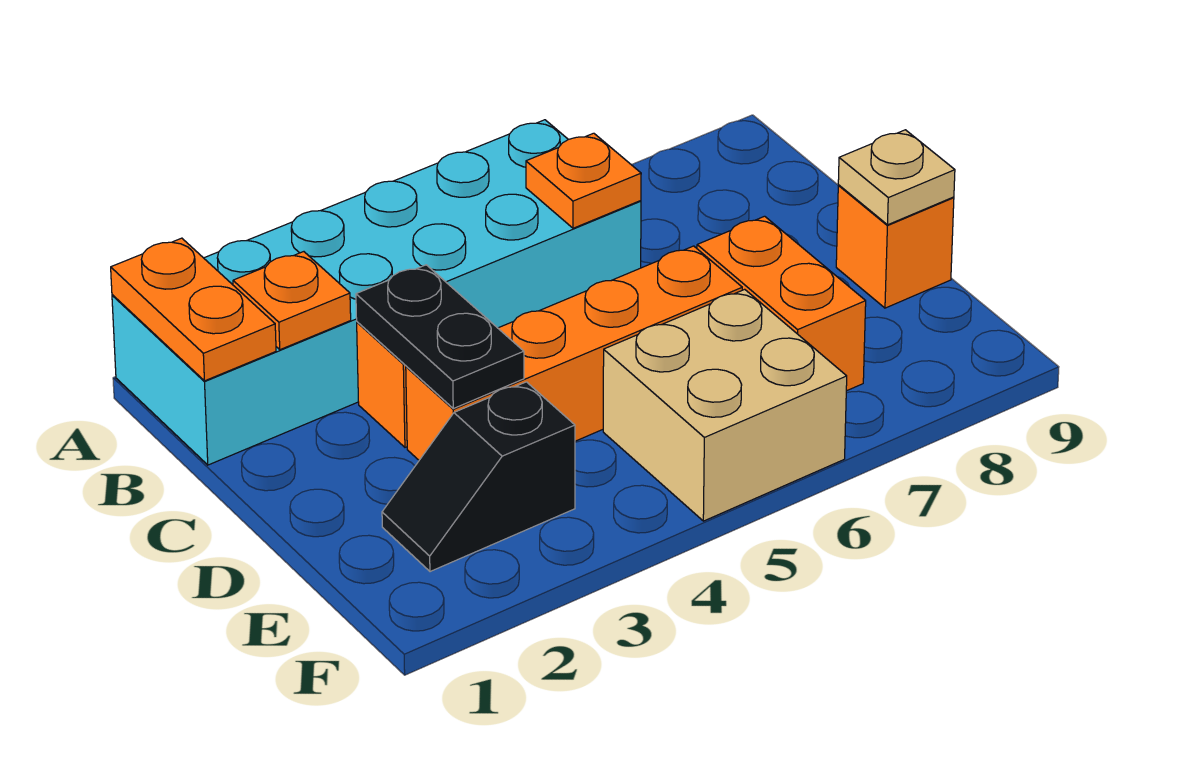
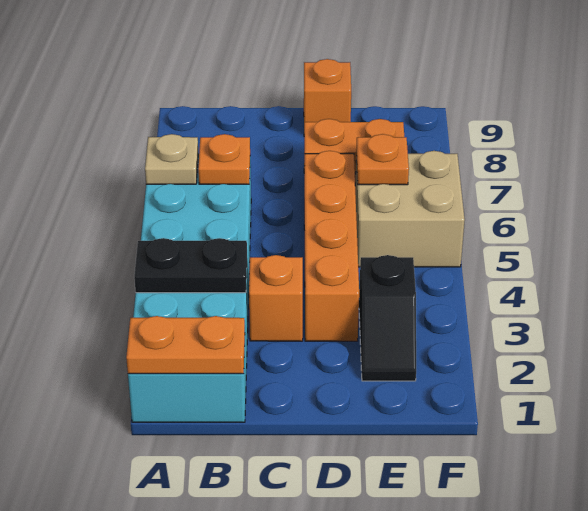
orange 1x1 plate [233,252,351,350] -> orange 1x1 plate moved to [356,134,409,185]
black 1x2 plate [356,265,524,409] -> black 1x2 plate moved to [134,238,247,293]
tan 1x1 plate [838,130,955,225] -> tan 1x1 plate moved to [145,134,198,184]

